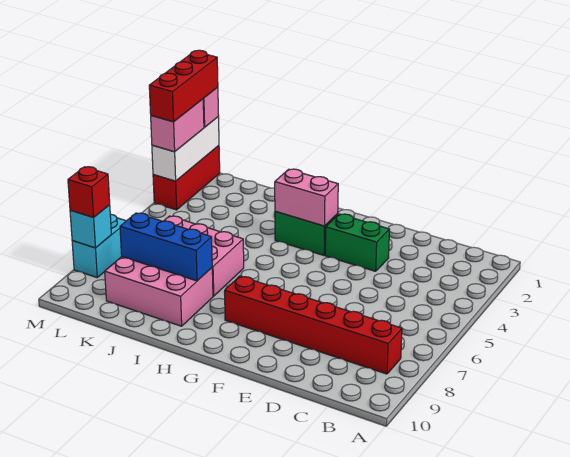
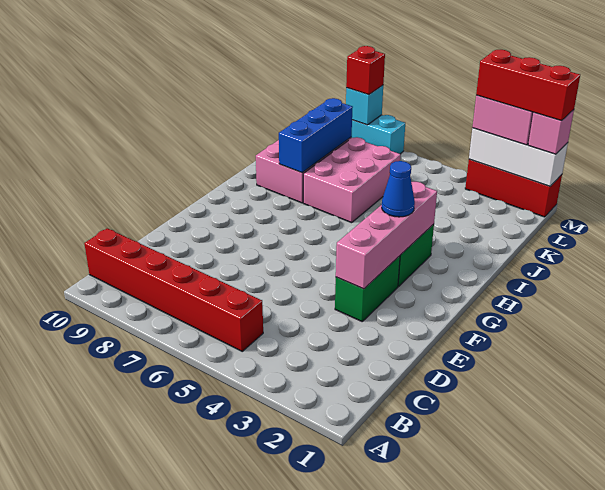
red 1x6 brick [225,276,402,374] -> red 1x6 brick turned to [84,228,263,351]
pink 1x2 brick [275,169,338,226] -> pink 1x4 brick [336,182,437,289]
none -> blue 1x1 cone [382,161,415,217]

